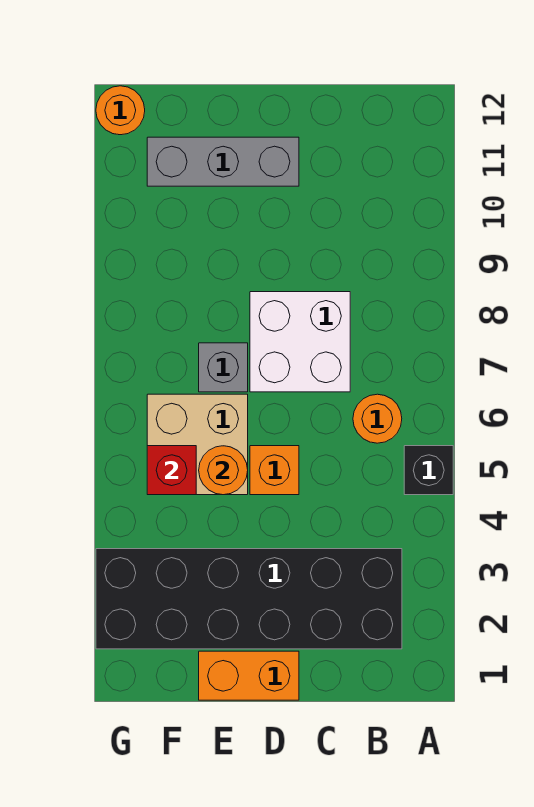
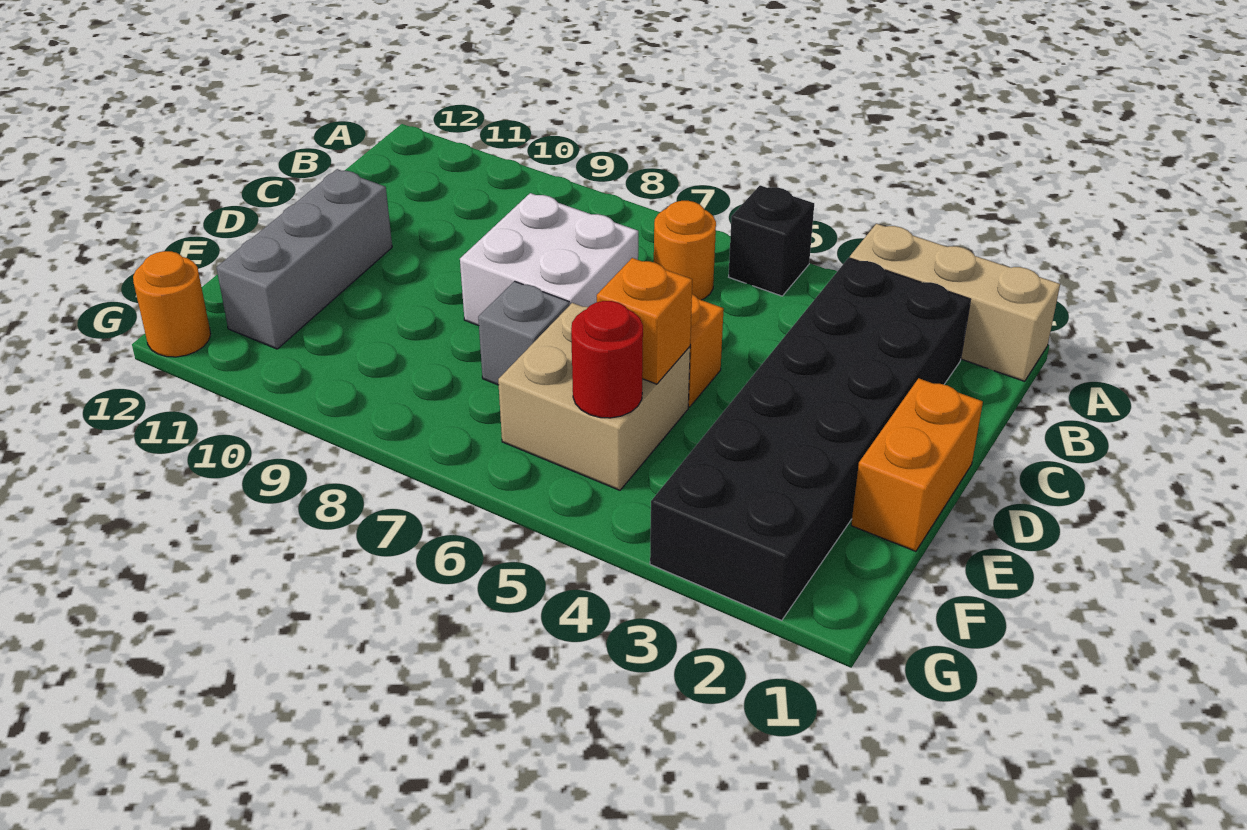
none -> tan 1x3 brick [850,224,1060,381]
orange 1x1 round brick [199,446,248,495] -> orange 1x1 brick [597,258,692,384]
red 1x1 brick [147,446,196,495] -> red 1x1 round brick [571,301,643,418]

